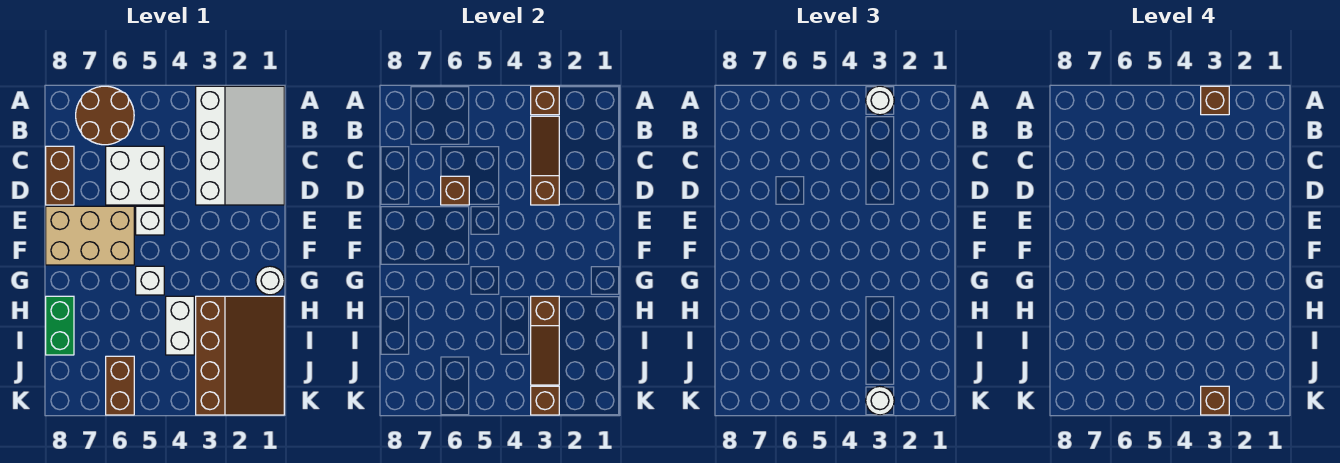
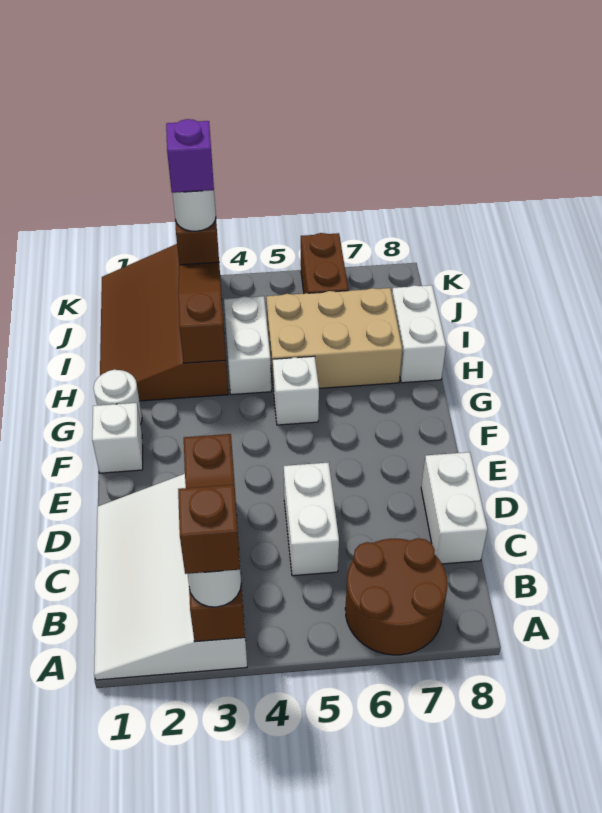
white 2x2 brick [106,146,164,205] -> white 1x2 brick [284,463,339,576]
brown 1x2 brick [46,146,74,205] -> white 1x2 brick [421,452,488,564]
brown 1x1 brick [441,176,469,205] -> none
white 1x1 brick [136,206,164,235] -> white 1x1 brick moved to [92,403,143,473]
tan 2x3 brick [46,206,134,265] -> tan 2x3 brick moved to [266,288,402,391]
green 1x2 brick [46,296,74,355] -> white 1x2 brick [392,285,446,383]
brown 1x1 brick [1201,386,1229,415] -> purple 1x1 brick [166,119,214,193]

